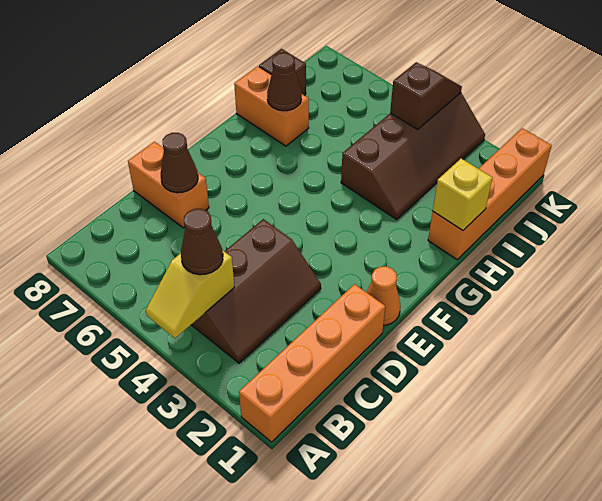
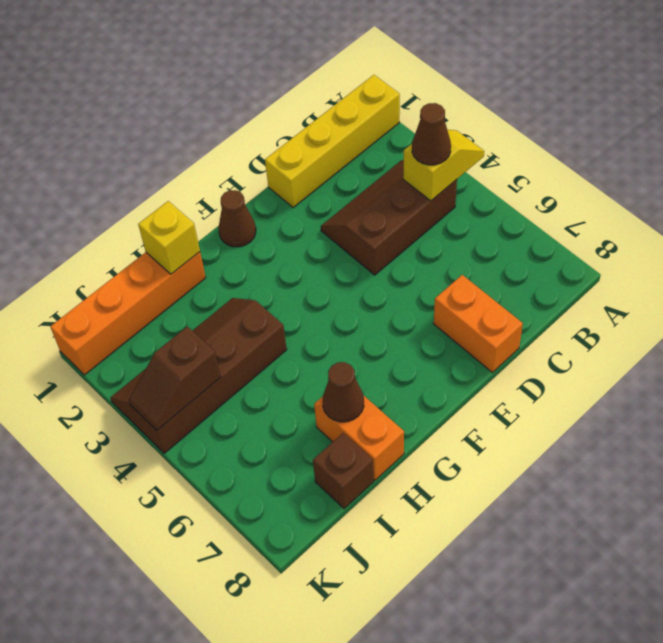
orange 1x4 brick [239,284,385,442] -> yellow 1x4 brick [265,75,400,208]
brown 1x1 cone [161,133,198,193] -> brown 1x1 cone moved to [219,190,256,247]
orange 1x1 cone [367,266,401,325] -> none

